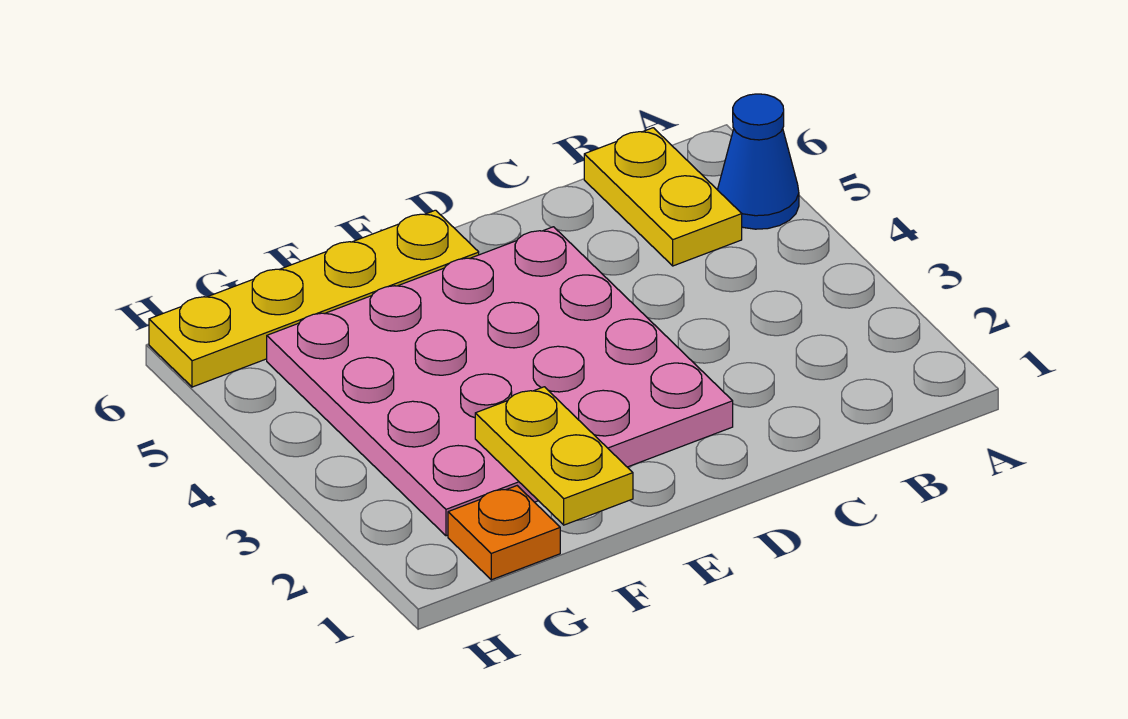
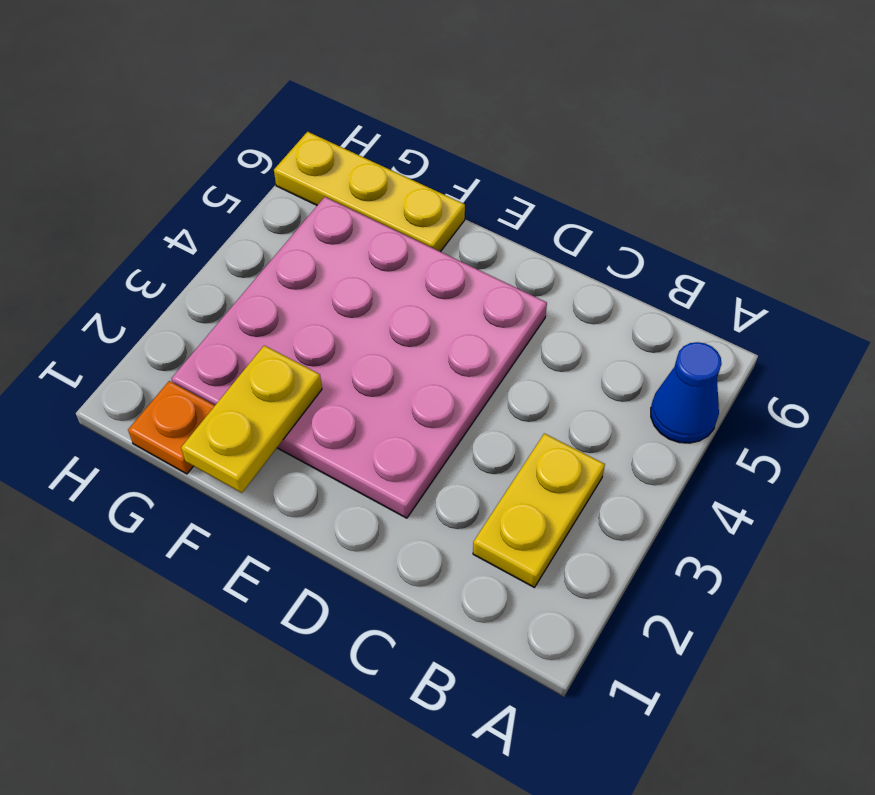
yellow 1x2 plate [584,128,742,266] -> yellow 1x2 plate moved to [473,433,605,588]
yellow 1x4 plate [149,210,479,387] -> yellow 1x3 plate [274,132,465,252]

